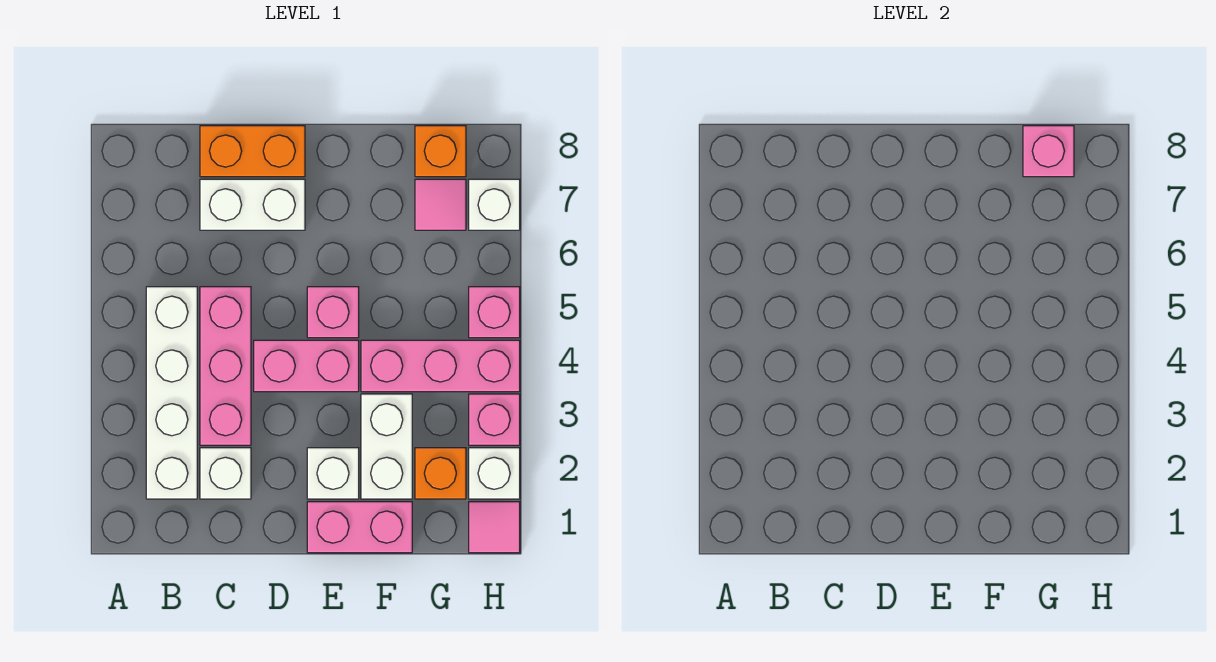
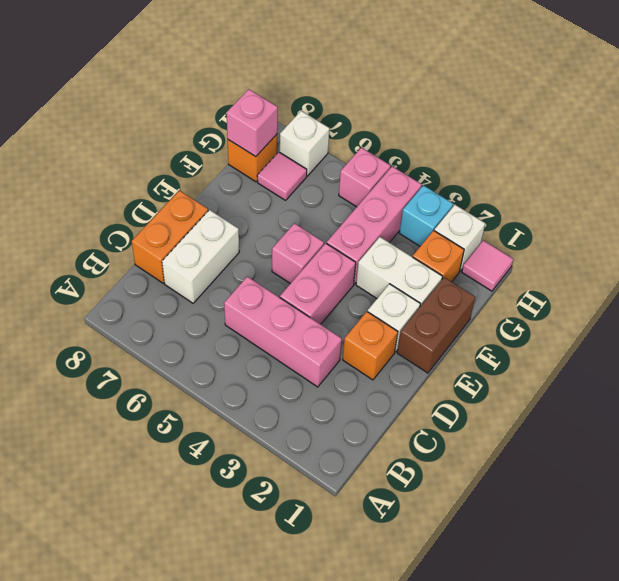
white 1x4 brick [146,287,197,499] -> none
white 1x1 brick [200,448,251,499] -> none
none -> orange 1x1 brick [343,312,398,380]
pink 1x2 brick [307,502,412,553] -> brown 1x2 brick [397,277,475,373]
pink 1x1 brick [469,394,520,445] -> cyan 1x1 brick [399,185,453,246]

